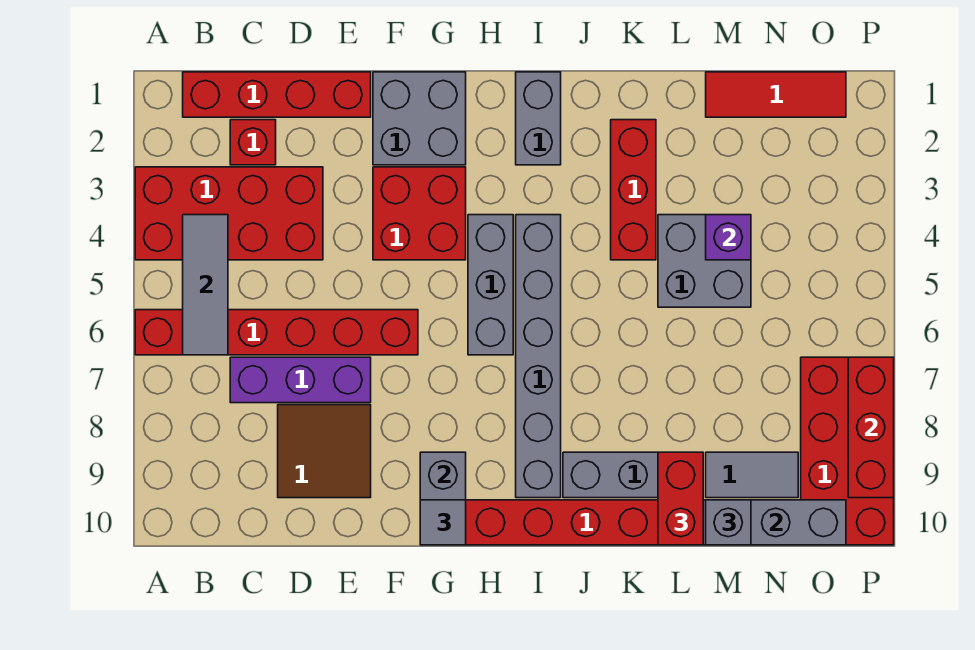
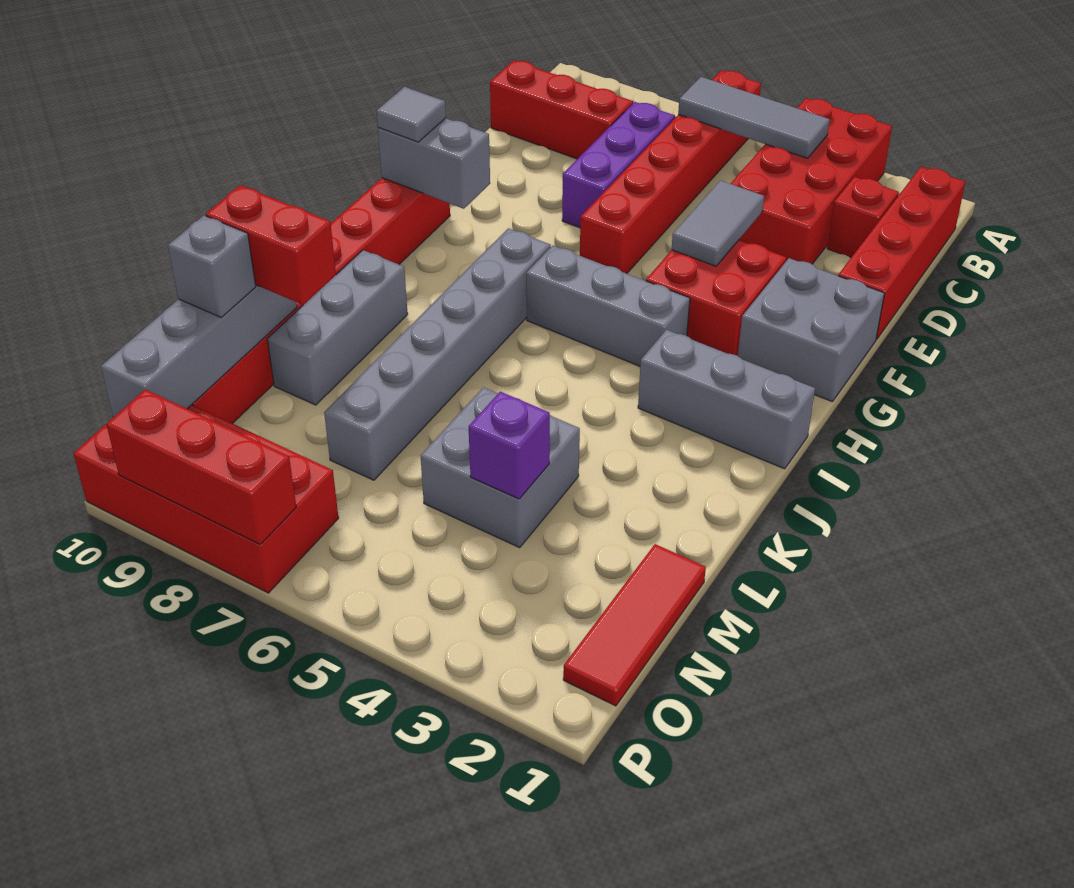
brown 2x2 tile [278,405,371,498] -> none
grey 1x2 brick [516,72,561,165] -> grey 1x3 brick [638,330,815,469]
grey 1x6 brick [516,215,561,498] -> grey 1x6 brick turned to [324,228,551,480]
red 1x3 brick [611,120,656,260] -> red 1x3 brick moved to [490,60,633,159]
grey 1x2 tile [706,452,798,498] -> grey 1x2 tile moved to [672,180,764,266]

